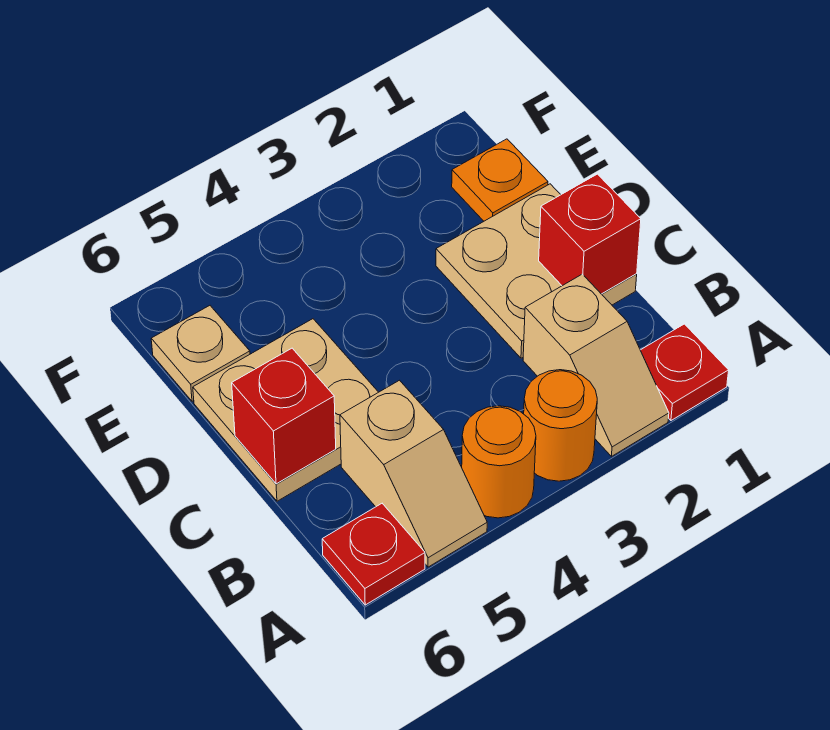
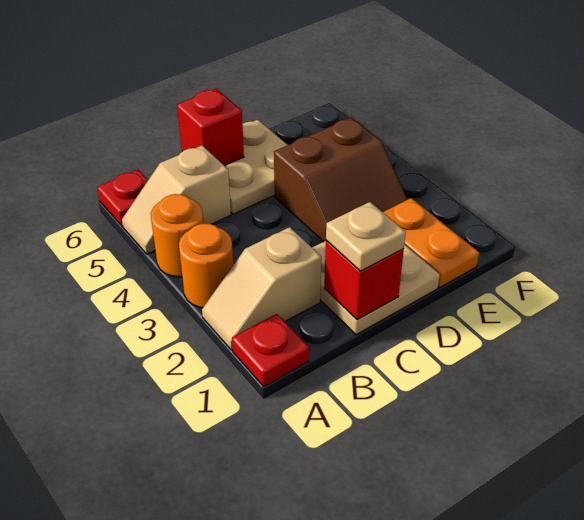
none -> brown 2x2 slope [274,118,408,242]
orange 1x1 plate [452,139,548,221] -> orange 1x2 plate [383,198,479,288]
tan 1x1 plate [151,306,250,401] -> tan 1x1 plate moved to [326,202,406,271]

